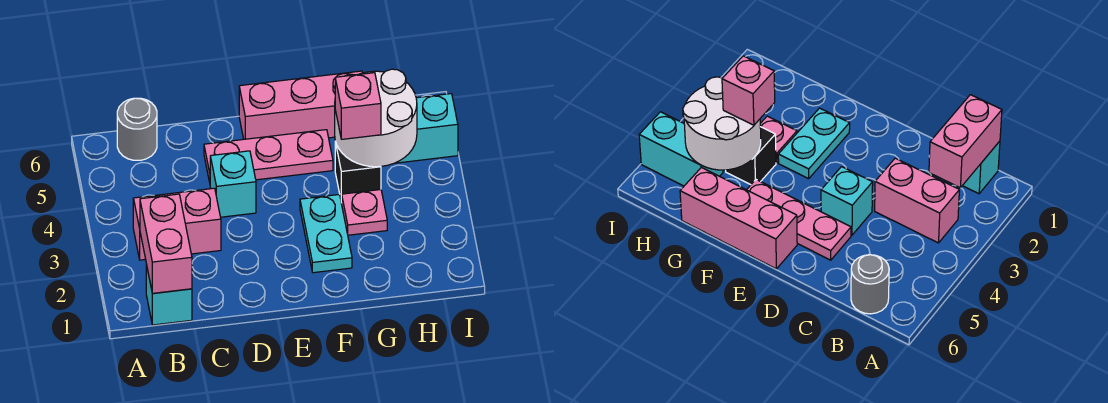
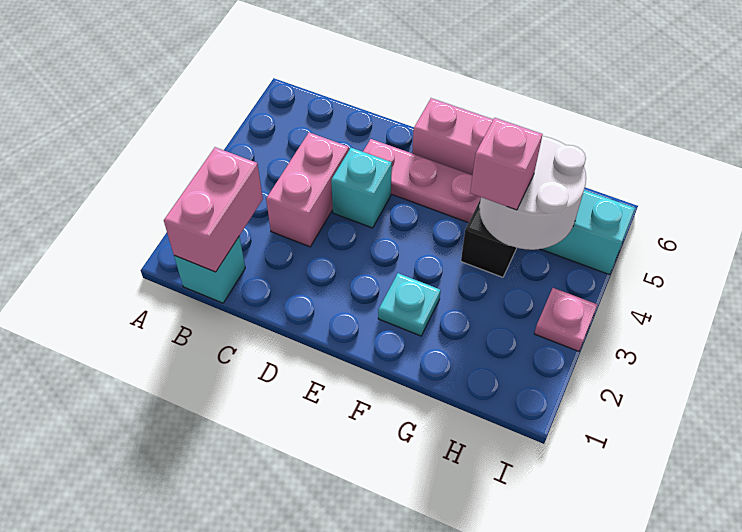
pink 1x2 brick [133,188,221,260] -> pink 1x2 brick turned to [266,132,349,247]
grey 1x1 round brick [117,98,157,160] -> none
cyan 1x2 plate [300,194,352,273] -> cyan 1x1 plate [378,273,441,336]
pink 1x1 plate [342,190,387,235] -> pink 1x1 plate moved to [534,288,597,351]

